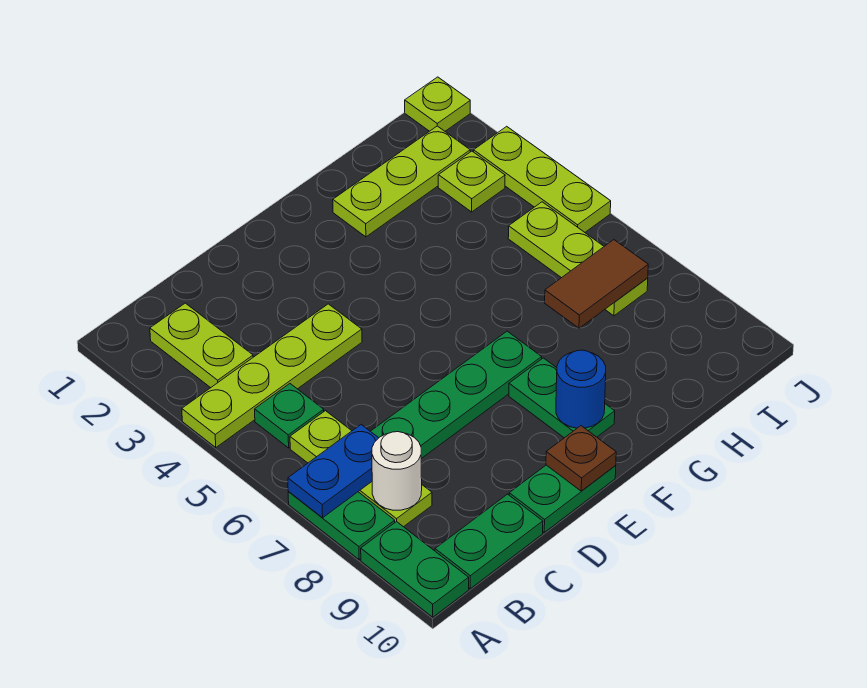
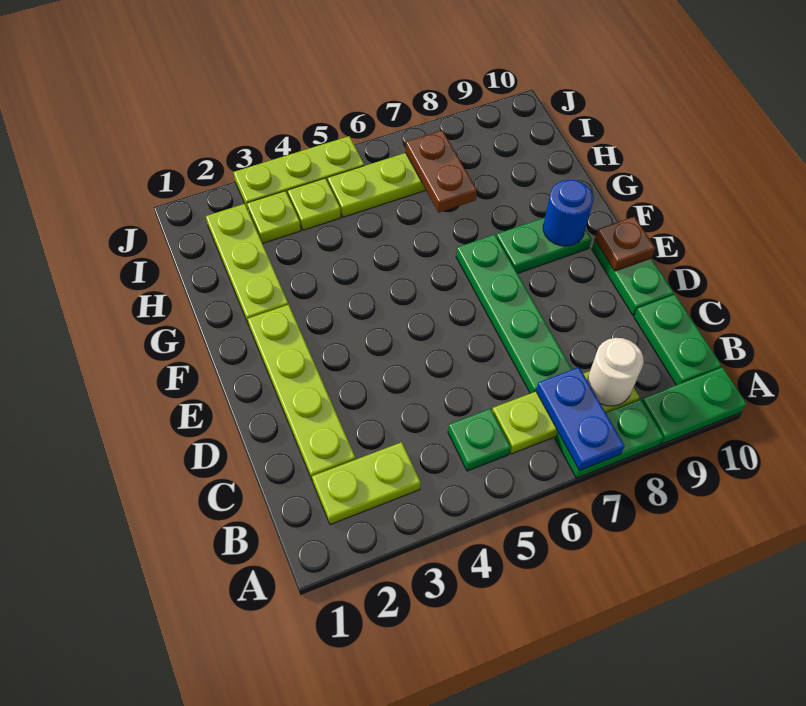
lime 1x4 plate [182,304,362,448] -> lime 1x4 plate moved to [248,305,356,481]
brown 1x2 tile [545,240,648,328] -> brown 1x2 plate [406,130,477,213]
lime 1x1 plate [405,77,470,131] -> lime 1x1 plate moved to [288,178,341,230]

